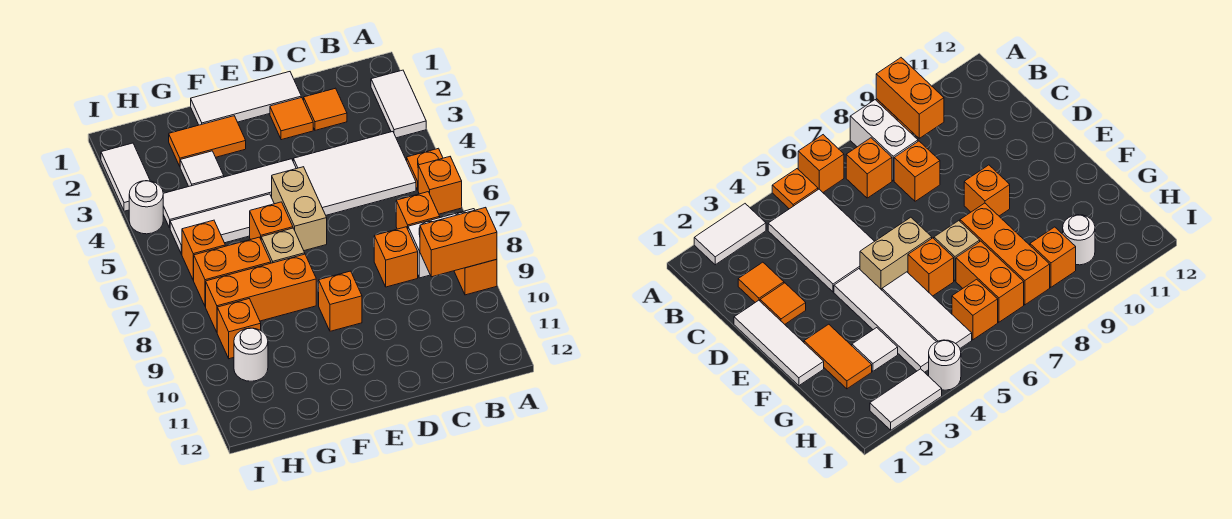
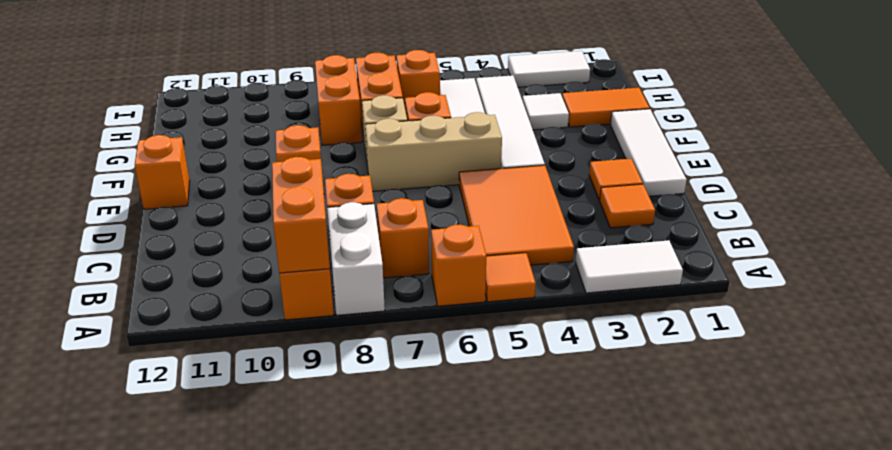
orange 1x1 plate [407,148,443,190] -> orange 1x1 tile [485,253,536,302]
white 2x3 tile [293,132,416,215] -> orange 2x3 tile [459,165,574,265]
tan 1x2 brick [272,167,327,251] -> tan 1x3 brick [365,112,502,191]
orange 1x2 tile [169,116,246,166] -> orange 1x2 tile turned to [562,88,650,127]
orange 1x3 brick [206,254,316,332] -> orange 1x2 brick [315,55,362,145]
orange 1x1 brick [217,299,261,359] -> orange 1x1 brick moved to [135,135,190,209]
white 1x1 round brick [234,328,268,381] -> none
white 1x1 round brick [129,181,163,234] -> none

